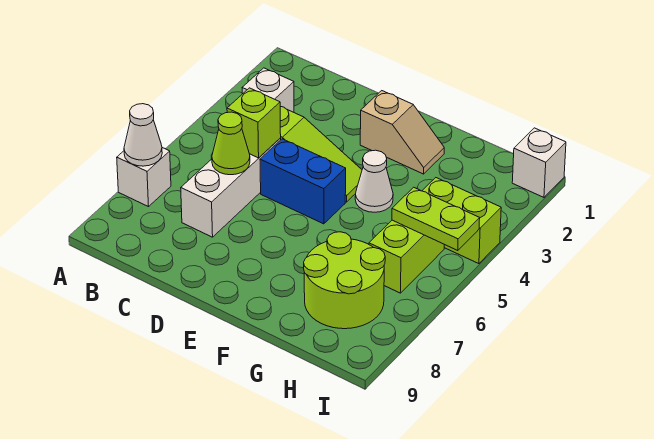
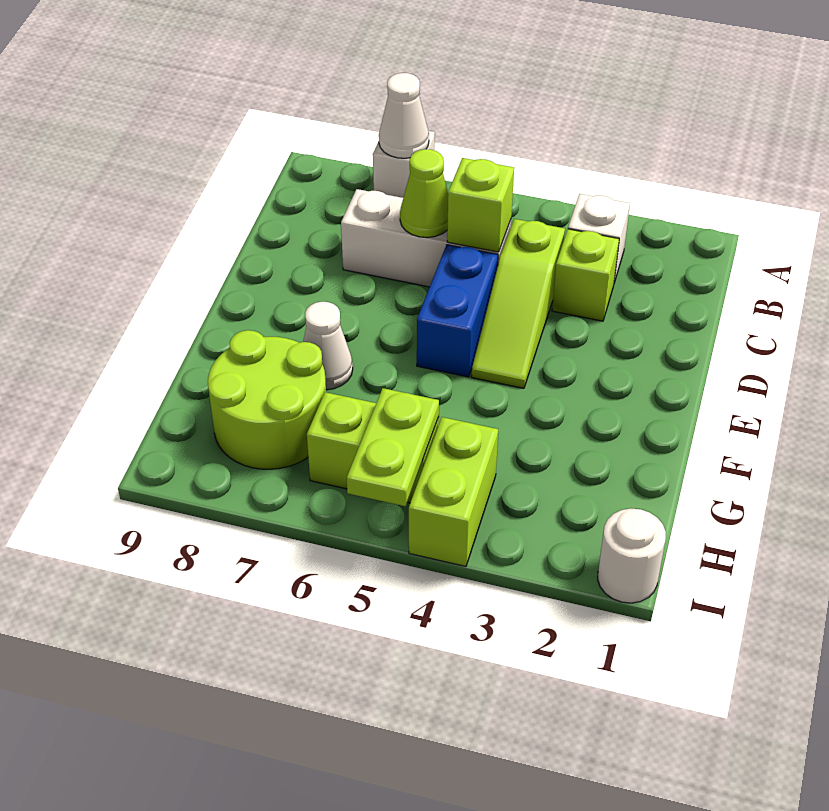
none -> lime 1x1 brick [552,229,619,321]
tan 1x2 slope [360,91,444,174] -> none
white 1x1 cone [355,150,393,212] -> white 1x1 cone moved to [303,302,353,390]
white 1x1 brick [512,128,566,197] -> white 1x1 round brick [598,509,666,603]

